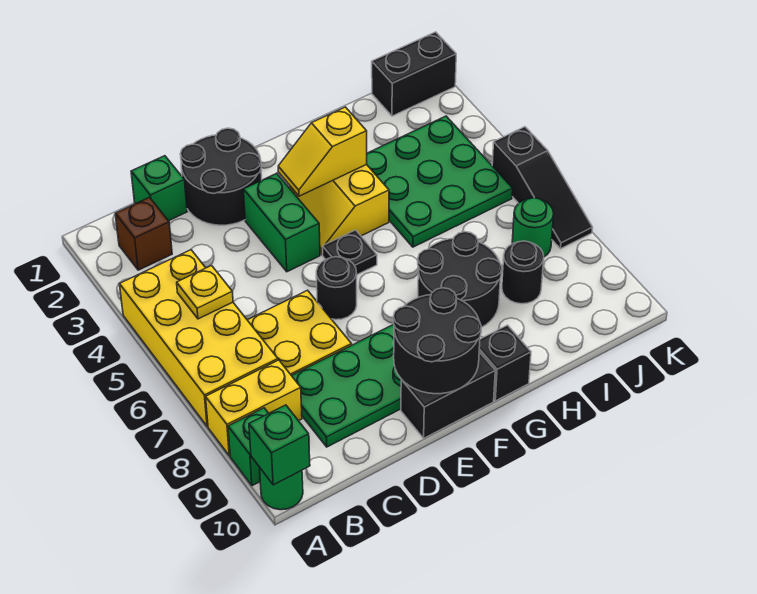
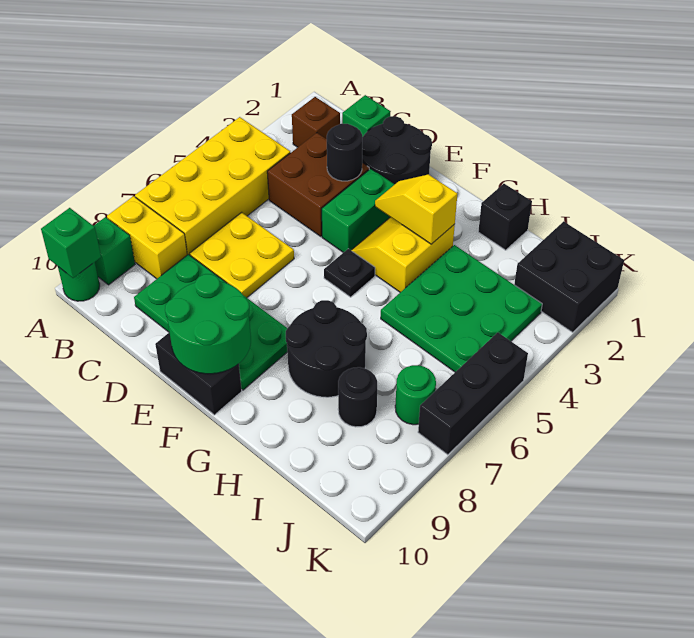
yellow 1x1 plate [177,266,233,319] -> none
none -> brown 2x2 brick [267,133,369,237]
black 1x1 round brick [316,257,357,320] -> black 1x1 round brick moved to [327,124,362,181]
black 2x2 round brick [393,288,481,394] -> green 2x2 round brick [165,274,251,374]
black 1x1 brick [479,325,531,401] -> black 1x1 brick moved to [478,184,532,250]
black 1x2 brick [372,32,456,116] -> black 2x2 brick [514,221,624,332]
black 1x3 slope [492,127,593,249] -> black 1x3 brick [418,332,528,455]

